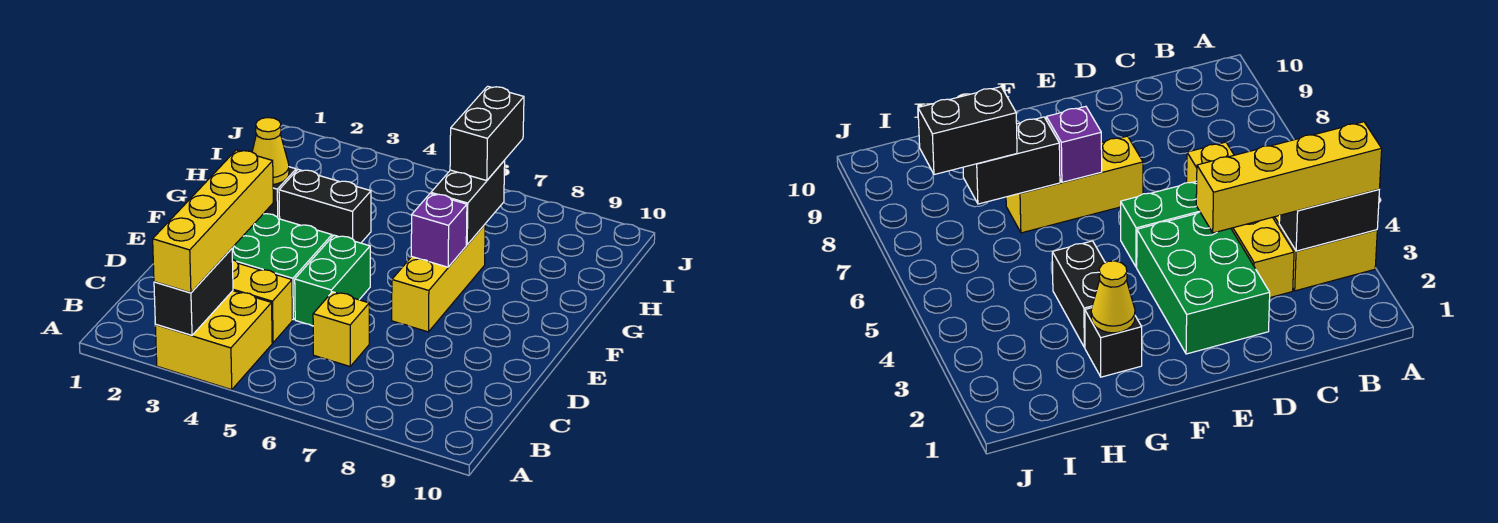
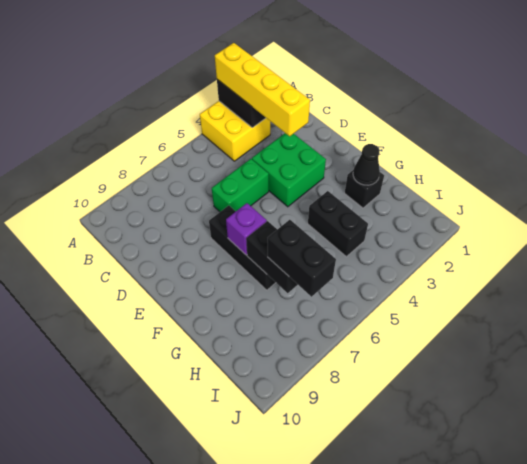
yellow 1x2 brick [232,259,292,343] -> none
yellow 1x1 brick [313,292,369,366] -> none
green 2x3 brick [232,214,332,320] -> green 2x2 brick [252,133,326,207]
green 1x2 brick [295,235,370,326] -> green 1x2 brick turned to [212,159,269,212]
yellow 1x3 brick [392,225,485,332] -> black 1x3 brick [209,206,276,290]
yellow 1x1 cone [252,118,289,184] -> black 1x1 cone [353,144,380,185]
black 1x2 brick [279,170,371,243] -> black 1x2 brick turned to [308,191,368,257]

